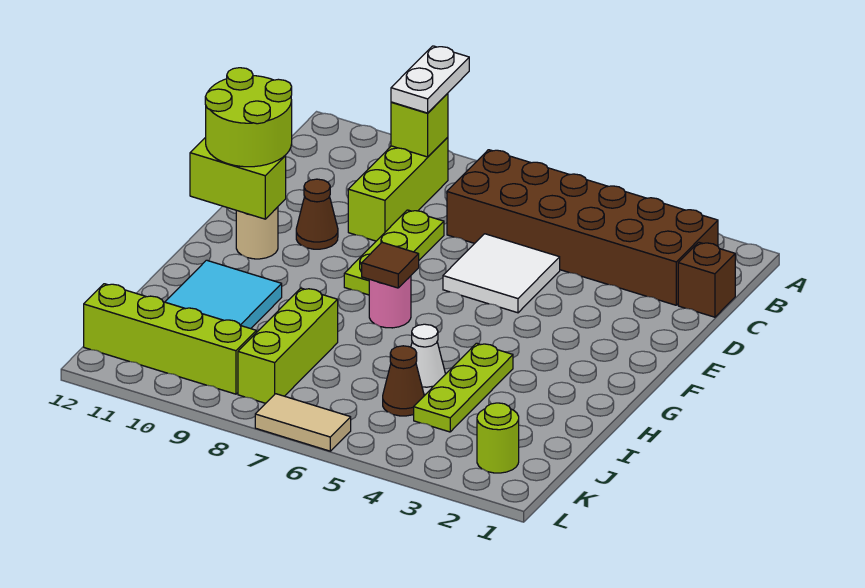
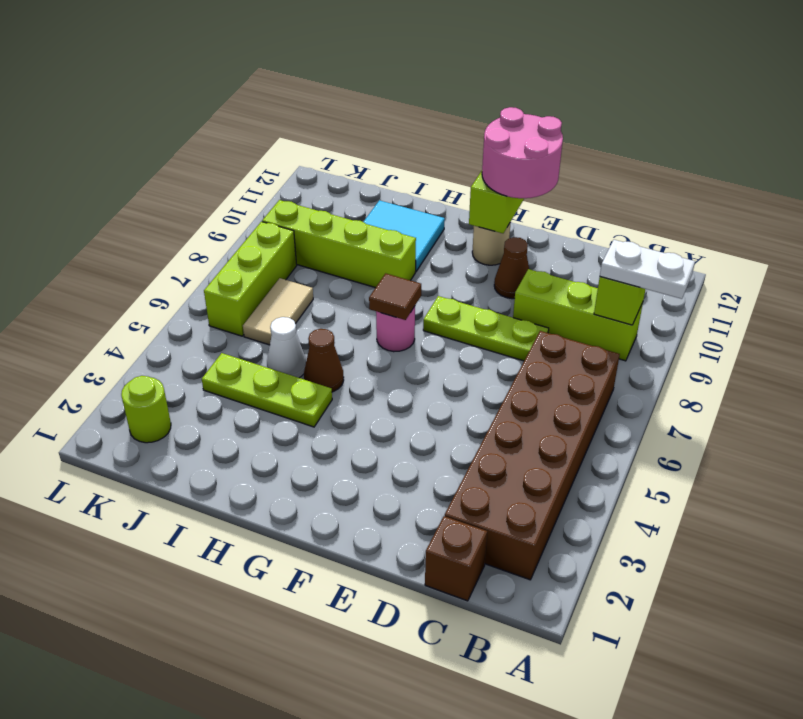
white 2x2 tile [443,234,560,313] -> none
lime 2x2 round brick [205,68,292,167] -> pink 2x2 round brick [482,107,563,198]
lime 1x3 brick [238,288,338,403] -> lime 1x3 brick turned to [204,222,297,336]
brown 1x1 cone [383,346,424,416] -> brown 1x1 cone moved to [304,329,344,392]
lime 1x4 brick [84,284,256,394] -> lime 1x4 brick turned to [262,200,416,288]
tan 1x2 tile [255,394,351,451] -> tan 1x2 tile moved to [243,278,313,345]

